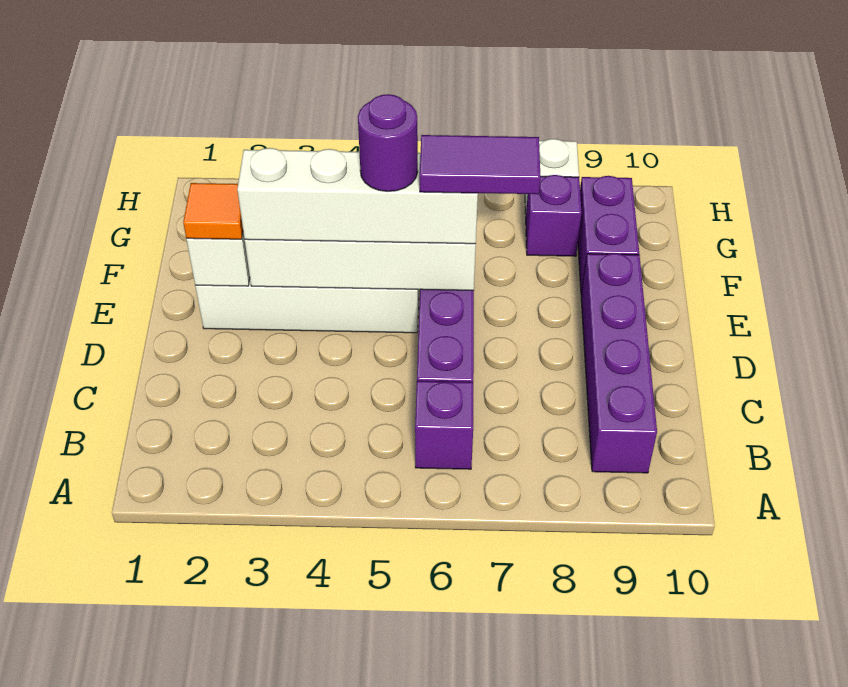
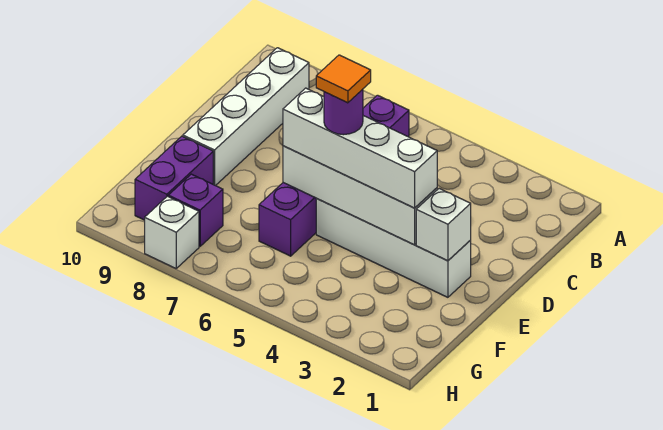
purple 1x4 brick [581,253,657,473] -> white 1x4 brick [183,48,309,186]
orange 1x1 tile [183,183,243,239] -> orange 1x1 tile moved to [316,55,371,103]
purple 1x2 tile [420,135,540,194] -> none

